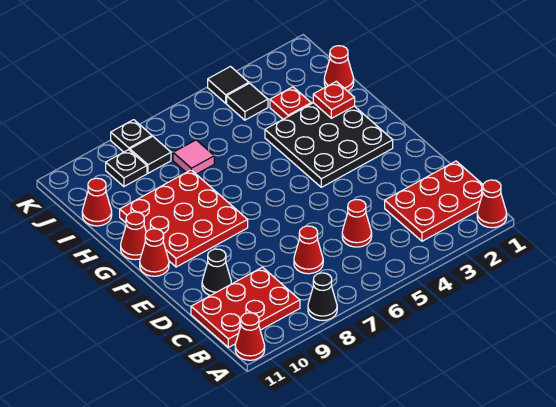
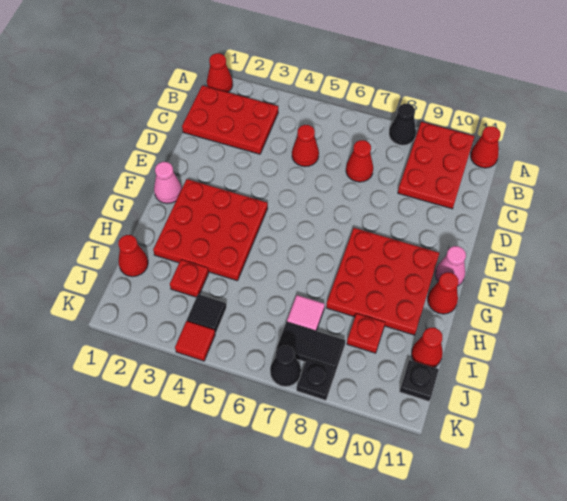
red 2x3 plate [191,267,300,347] -> red 2x3 plate turned to [398,122,474,209]
black 1x1 cone [202,249,231,296] -> black 1x1 cone moved to [270,346,301,387]
none -> pink 1x1 cone [154,162,182,204]
black 3x3 plate [265,103,393,187] -> red 3x3 plate [153,179,268,281]
red 1x1 cone [140,229,169,276] -> pink 1x1 cone [435,246,466,286]
red 1x1 plate [313,81,355,118] -> red 1x1 plate moved to [347,313,385,353]
black 1x1 tile [130,136,171,173] -> black 1x2 tile [277,322,345,370]
black 1x1 plate [106,150,147,186] -> black 1x1 plate moved to [400,360,439,401]
black 1x1 tile [208,67,249,103] -> red 1x1 tile [175,321,215,361]

